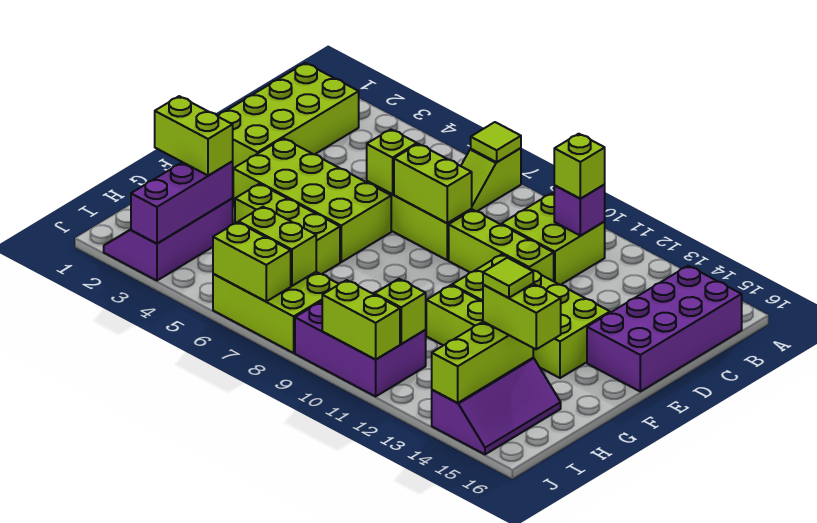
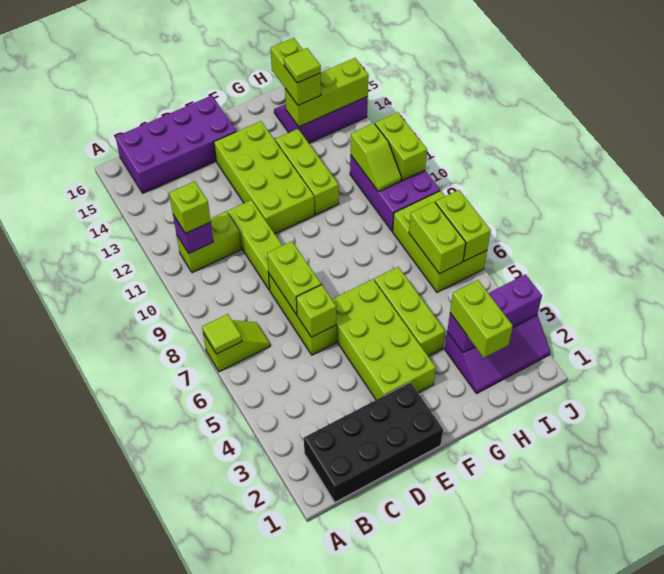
lime 2x4 brick [218,63,359,169] -> black 2x4 brick [304,382,443,502]
lime 2x2 brick [501,193,605,285] -> lime 1x2 brick [177,211,241,273]

